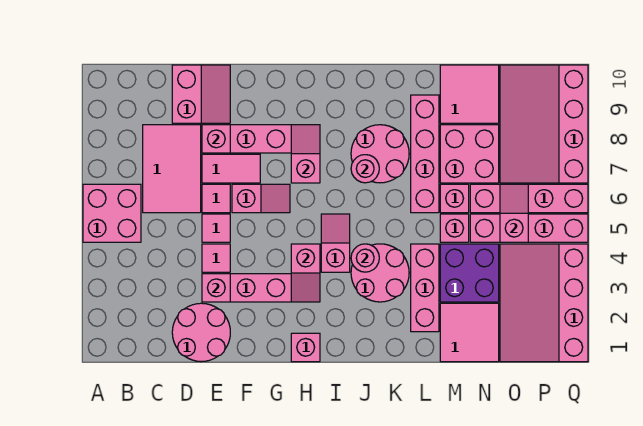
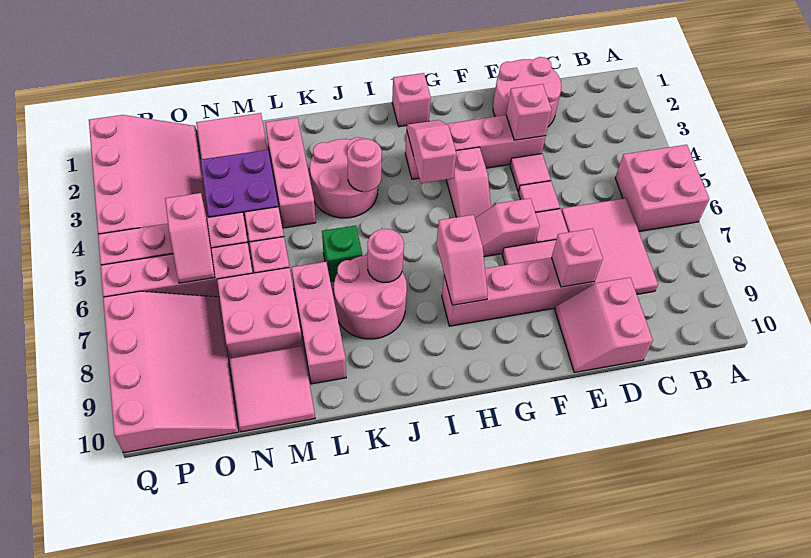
pink 1x2 slope [321,214,350,272] -> pink 1x2 slope moved to [446,147,491,218]
none -> green 1x1 brick [322,225,362,282]
pink 1x4 brick [411,95,439,213] -> pink 1x3 brick [292,262,346,384]

